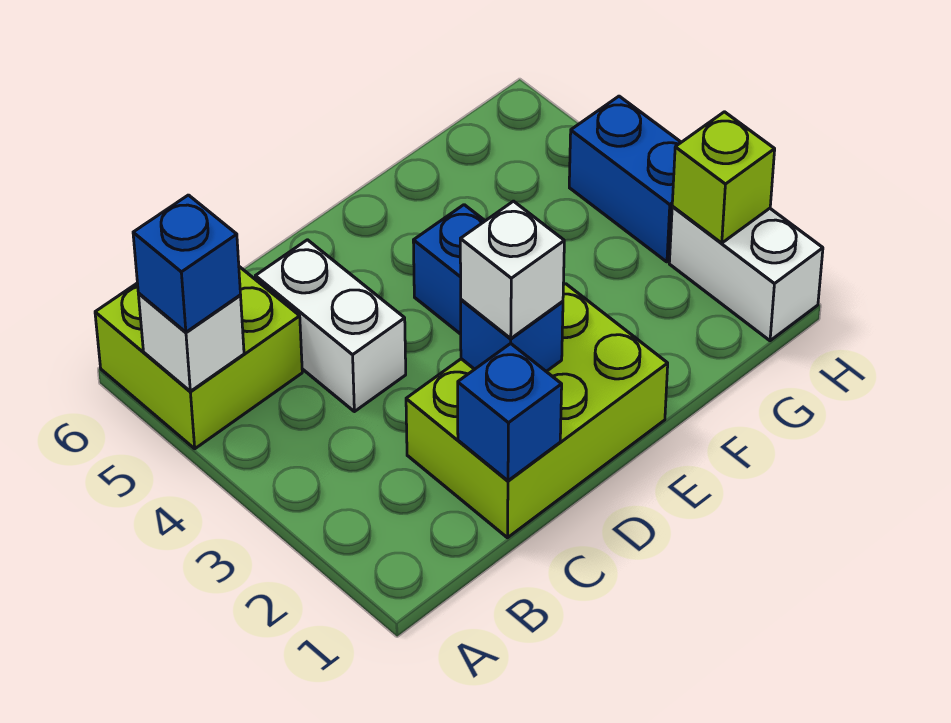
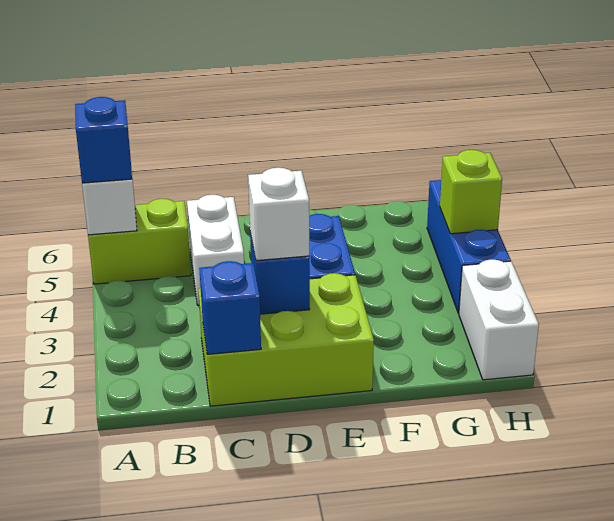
lime 2x2 brick [95,267,302,449] -> lime 1x2 brick [88,199,191,284]
lime 1x1 brick [672,112,775,243] -> lime 1x1 brick moved to [440,150,502,234]
blue 1x2 brick [569,96,681,262] -> blue 1x3 brick [427,180,511,314]

